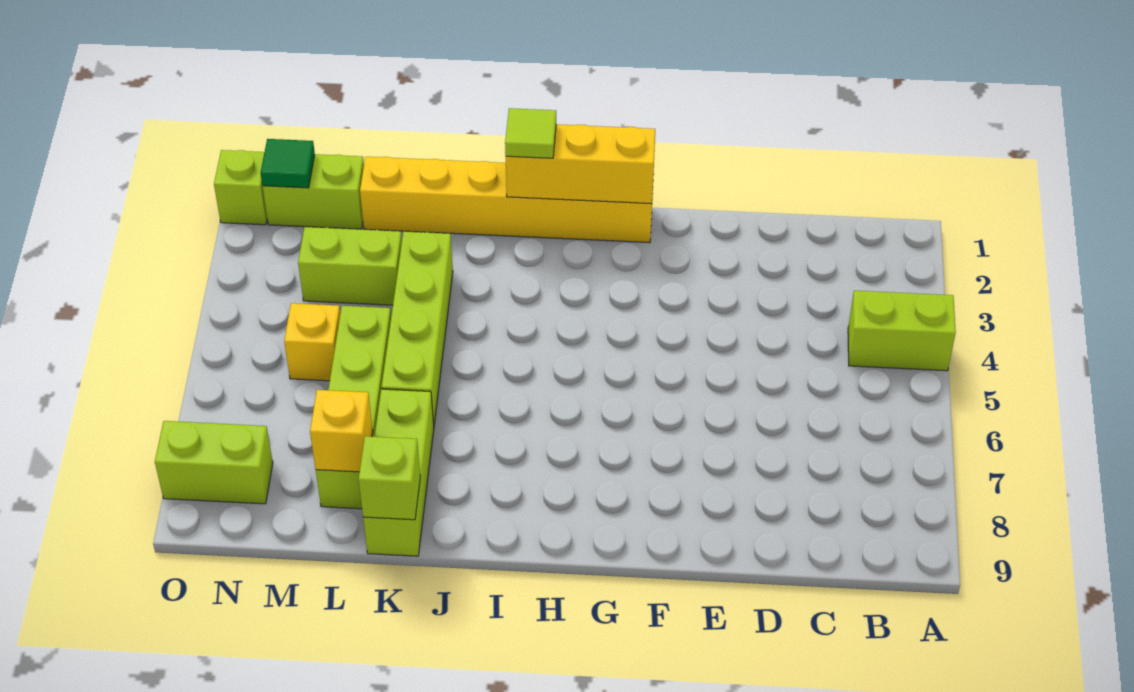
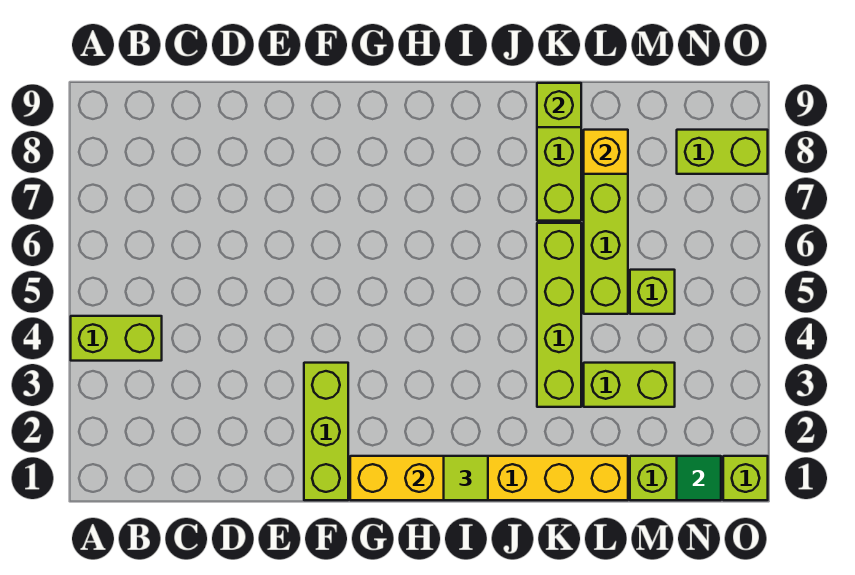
none -> lime 1x3 brick [304,363,348,500]
yellow 1x1 brick [284,303,340,381] -> lime 1x1 brick [630,270,675,314]

